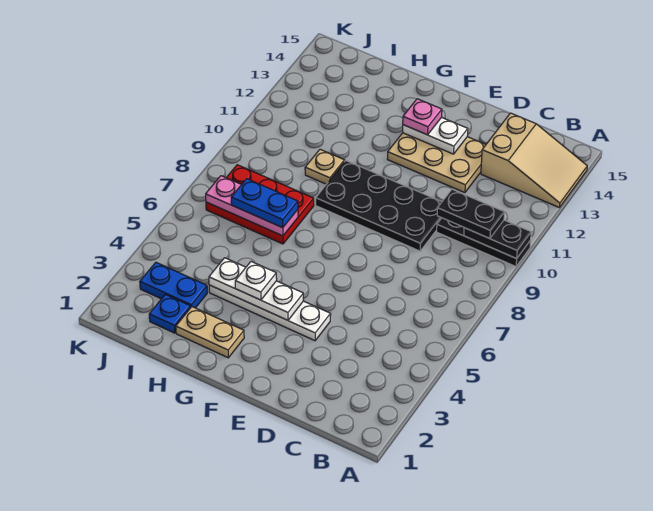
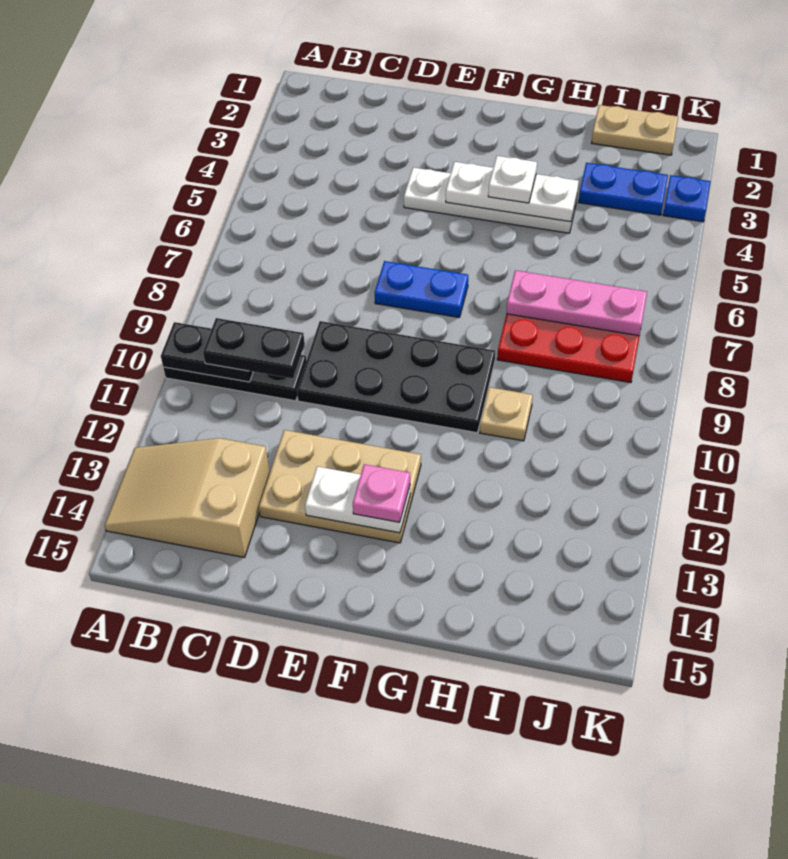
tan 1x2 plate [176,307,244,358] -> tan 1x2 plate moved to [592,105,678,155]
blue 1x2 plate [231,179,298,228] -> blue 1x2 plate moved to [375,261,468,317]
blue 1x1 plate [149,294,191,333] -> blue 1x1 plate moved to [663,175,711,222]

